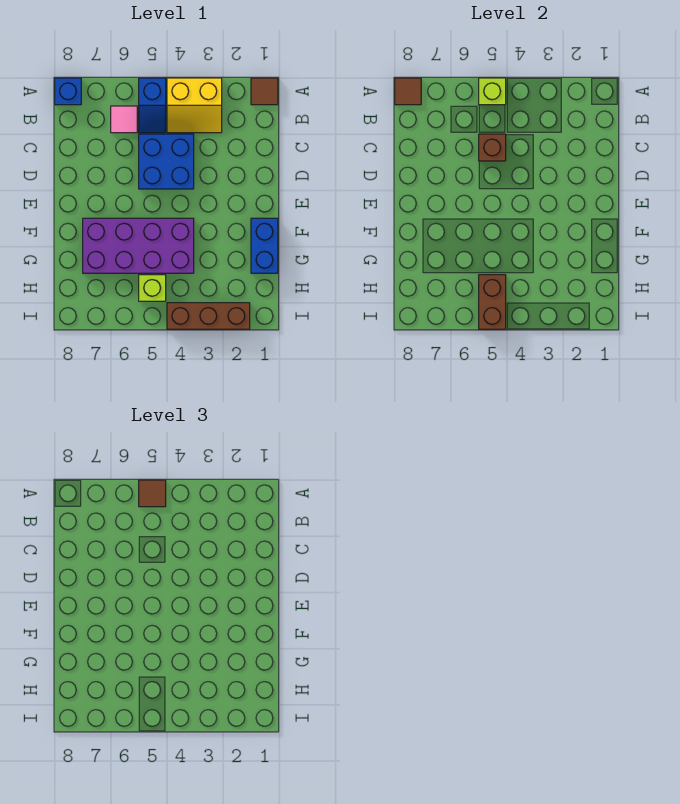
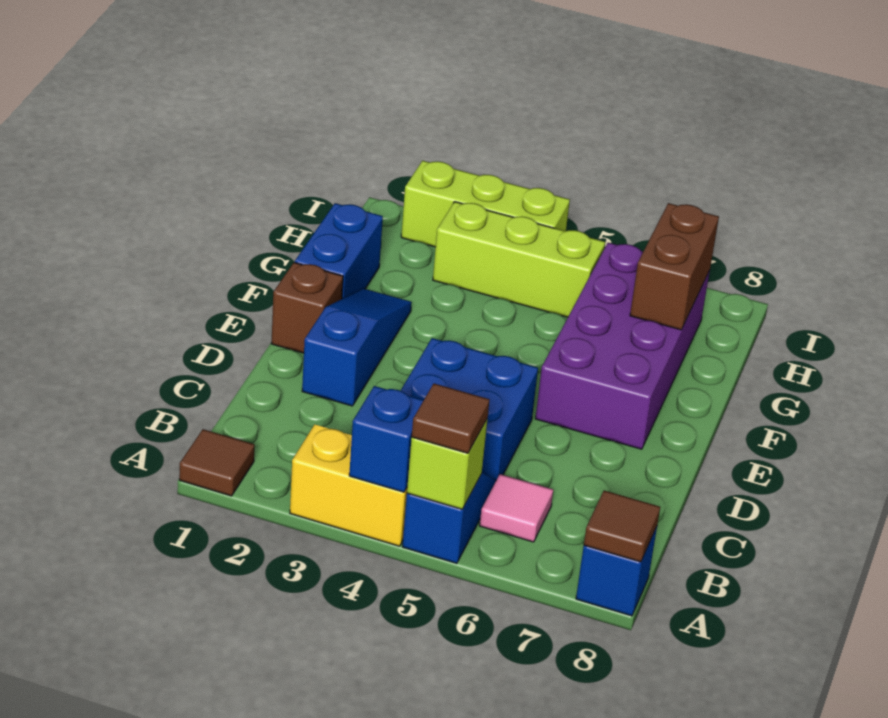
none -> blue 1x1 brick [349,386,424,492]
brown 1x1 brick [479,134,506,161] -> brown 1x1 brick moved to [272,262,343,353]
none -> blue 1x3 slope [302,288,412,406]
purple 2x4 brick [83,218,194,273] -> purple 2x4 brick turned to [535,243,710,449]
lime 1x1 brick [139,275,166,301] -> lime 1x3 brick [433,202,605,317]
brown 1x2 brick [479,275,506,329] -> brown 1x2 brick moved to [630,203,719,330]
brown 1x3 brick [167,303,250,329] -> lime 1x3 brick [401,161,570,247]

